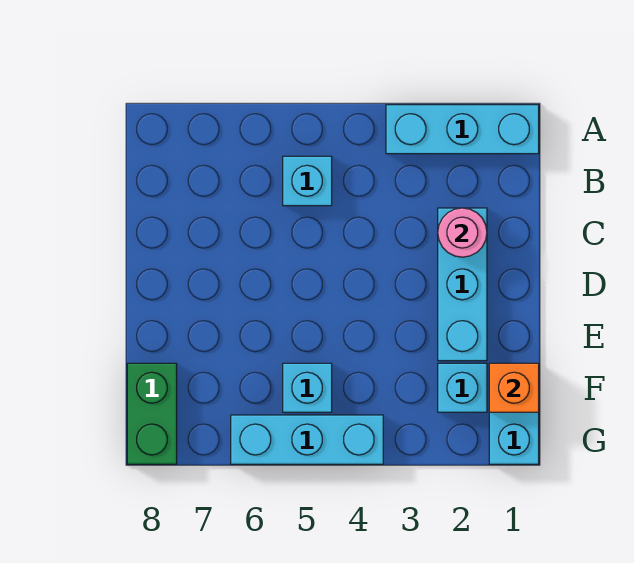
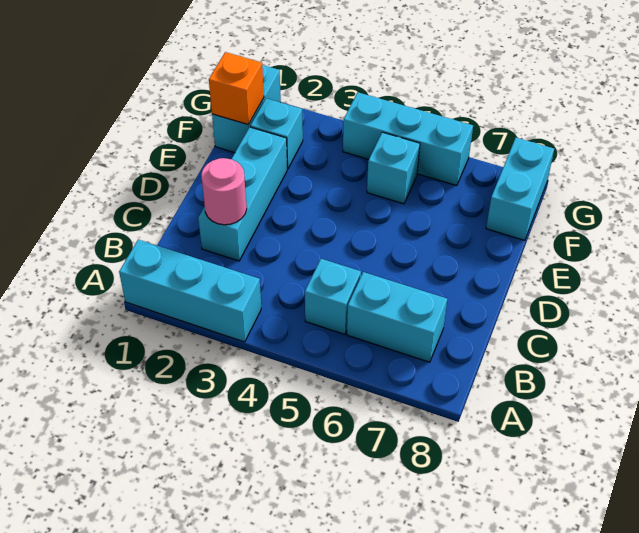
none -> cyan 1x2 brick [347,272,447,362]
green 1x2 brick [127,363,177,464] -> cyan 1x2 brick [486,138,554,240]

